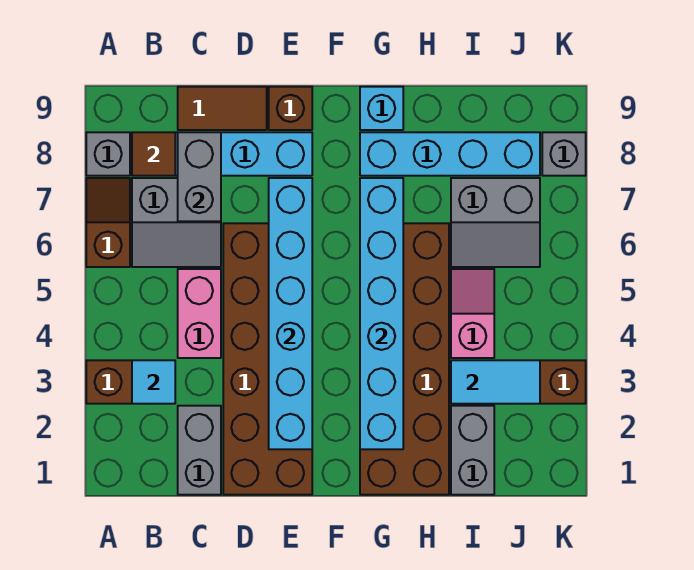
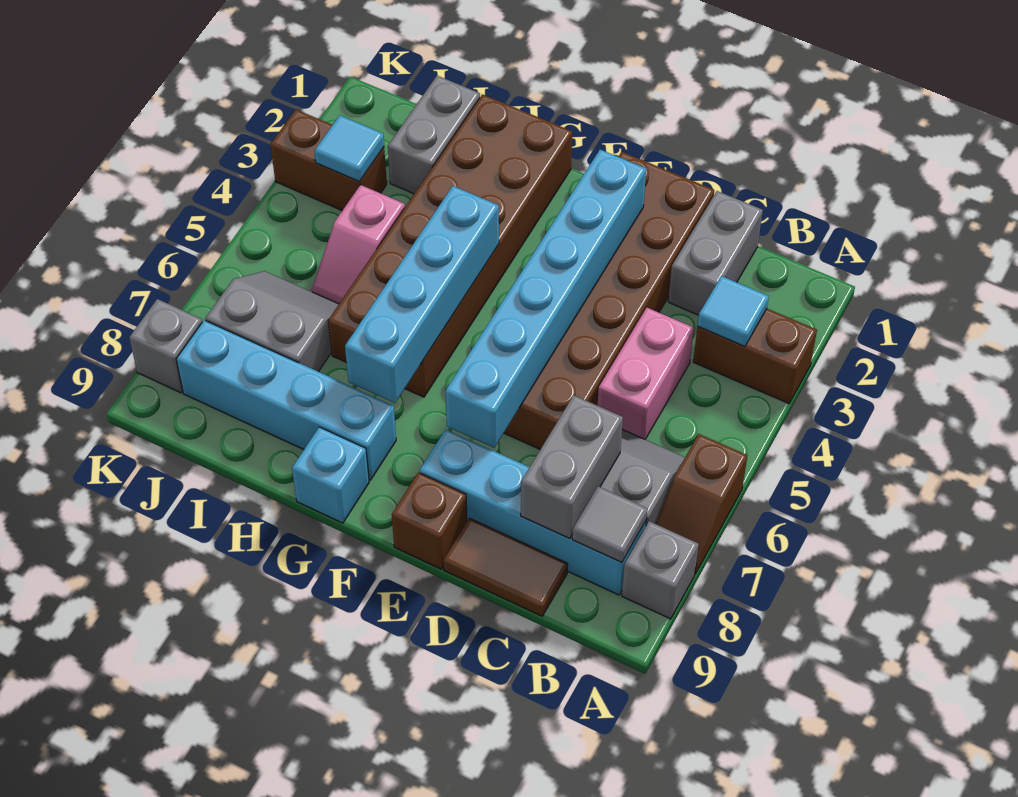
brown 1x1 tile [132,132,175,176] -> grey 1x1 tile [572,486,647,563]
cyan 1x6 brick [360,178,403,449] -> cyan 1x4 brick [345,186,499,403]
cyan 1x2 tile [451,360,540,404] -> cyan 1x1 tile [314,115,384,181]

